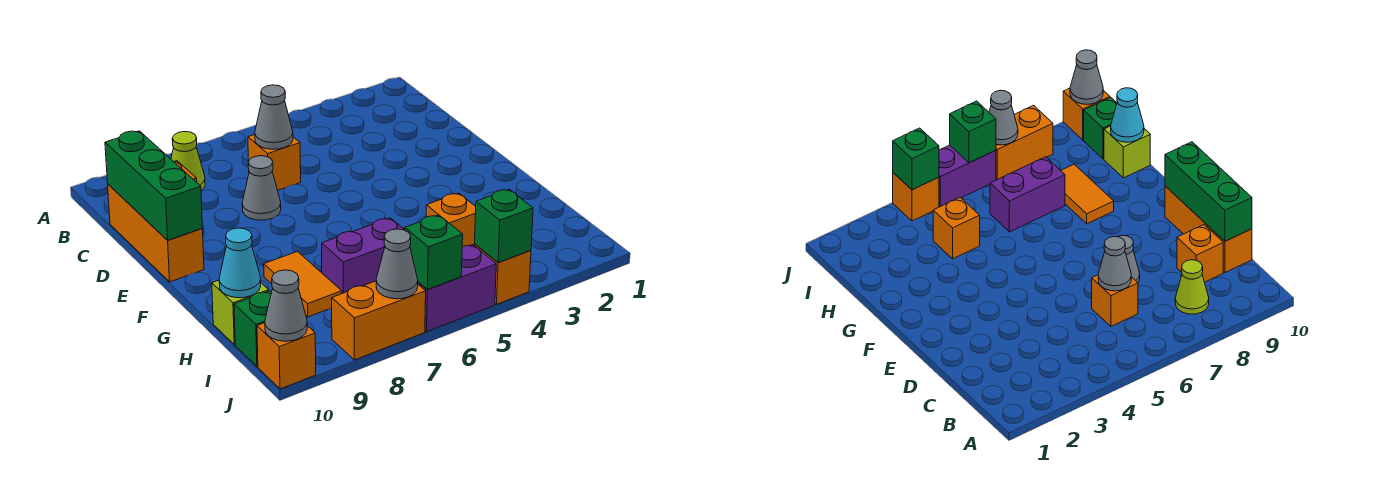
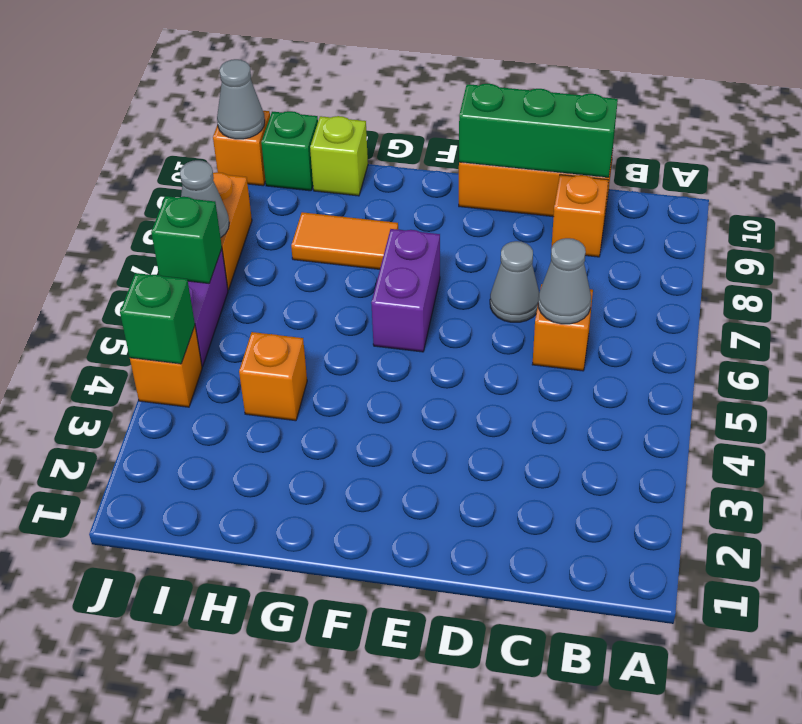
lime 1x1 cone [171,132,205,191] -> none
purple 1x2 brick [322,218,404,293] -> purple 1x2 brick moved to [371,229,440,352]
cyan 1x1 cone [219,228,261,298] -> none

